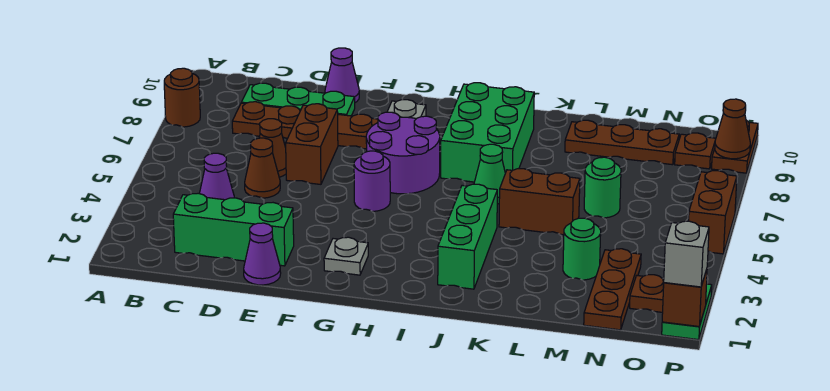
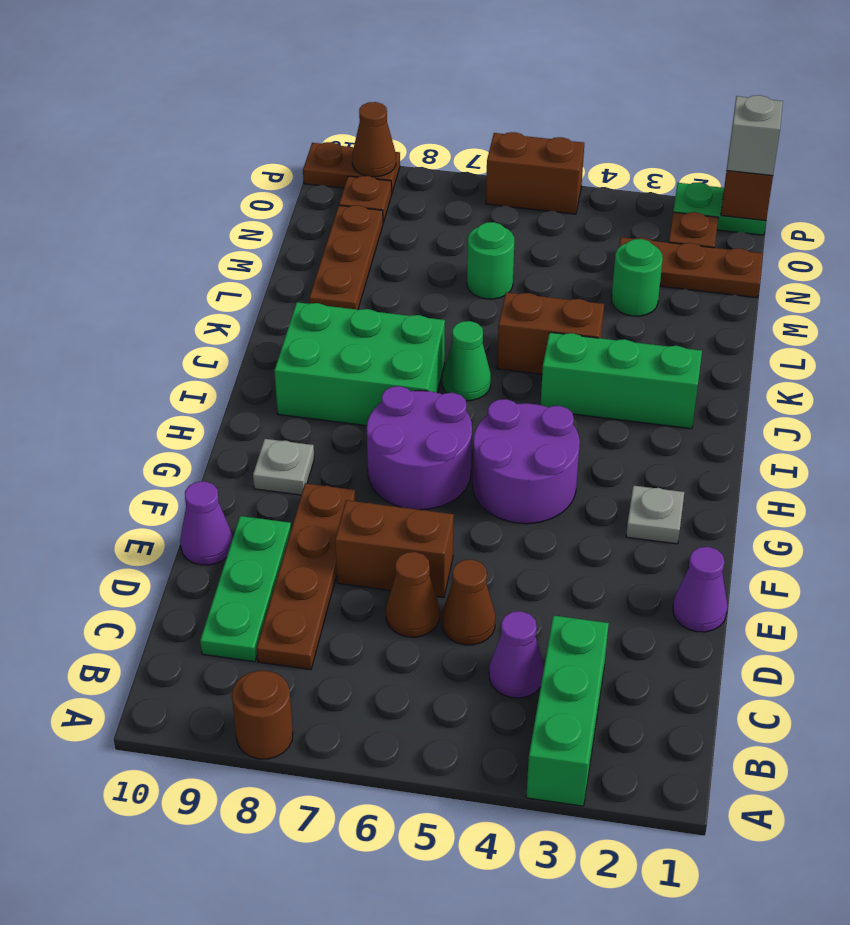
green 1x3 brick [173,193,294,266] -> green 1x3 brick moved to [526,615,609,806]
purple 1x1 round brick [354,151,390,211] -> purple 2x2 round brick [472,399,580,524]
brown 1x2 brick [499,169,580,235] -> brown 1x2 brick turned to [497,292,604,374]

